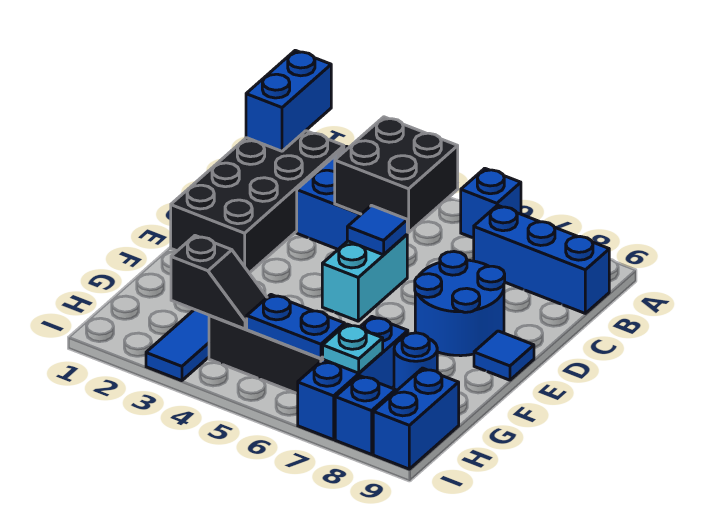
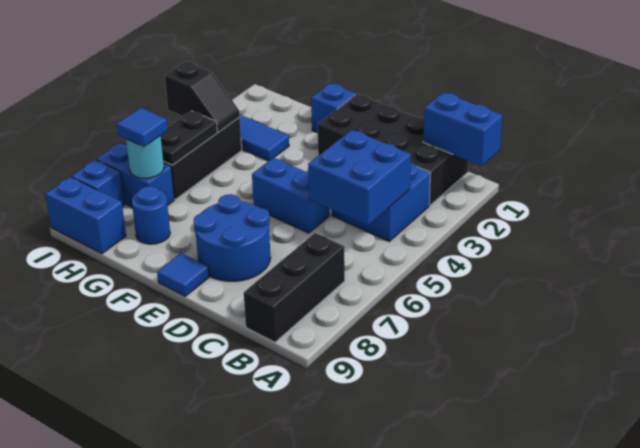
blue 1x1 brick [461,168,521,238] -> blue 1x1 brick moved to [311,83,356,133]
black 2x2 brick [335,117,458,232] -> blue 2x2 brick [308,130,411,225]
blue 1x3 brick [474,205,609,313] -> black 1x3 brick [244,233,345,342]
cyan 1x2 brick [322,235,407,321] -> blue 1x2 brick [252,158,330,233]
blue 1x1 tile [347,206,407,255] -> blue 1x1 tile moved to [117,108,168,147]
blue 1x3 brick [298,317,408,440] -> blue 1x2 brick [97,143,174,208]
black 1x2 slope [171,236,267,329] -> black 1x2 slope turned to [165,61,240,132]
blue 1x2 plate [247,295,345,358] -> black 1x2 plate [161,111,217,165]
cyan 1x1 plate [323,324,383,373] -> cyan 1x1 round brick [126,136,164,179]

